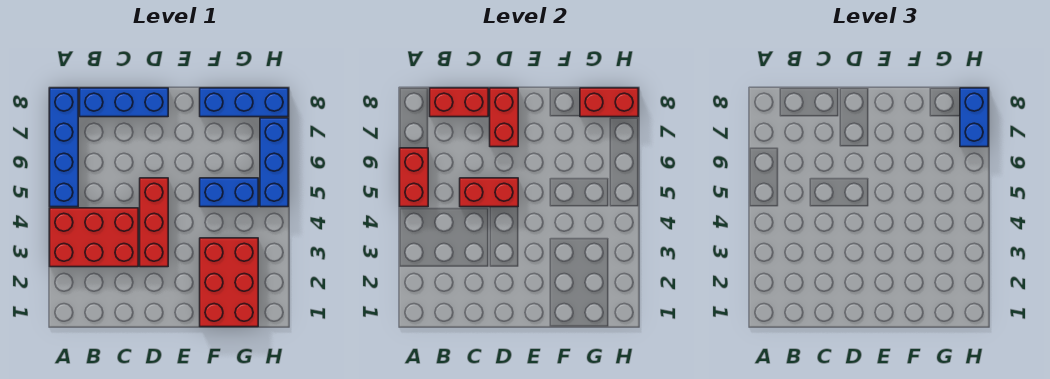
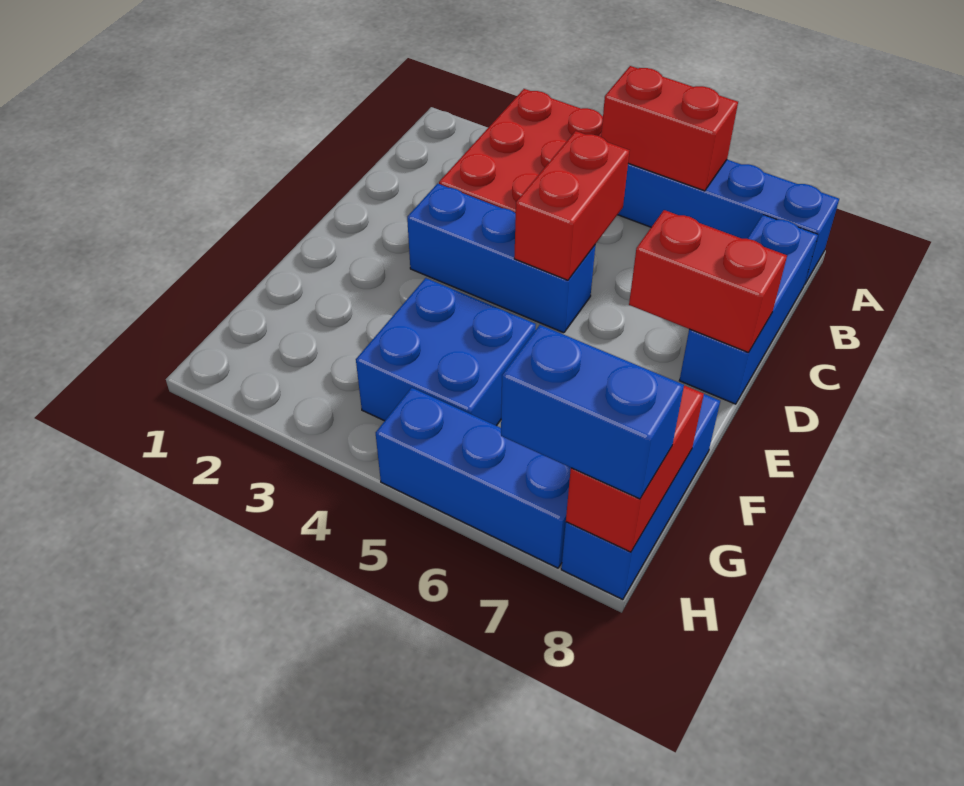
red 1x2 brick [430,88,488,117] -> none
red 1x3 brick [140,178,168,267] -> blue 1x3 brick [407,184,595,333]
red 2x3 brick [200,238,258,327] -> none
blue 1x2 brick [200,178,258,207] -> blue 2x2 brick [356,278,536,426]

